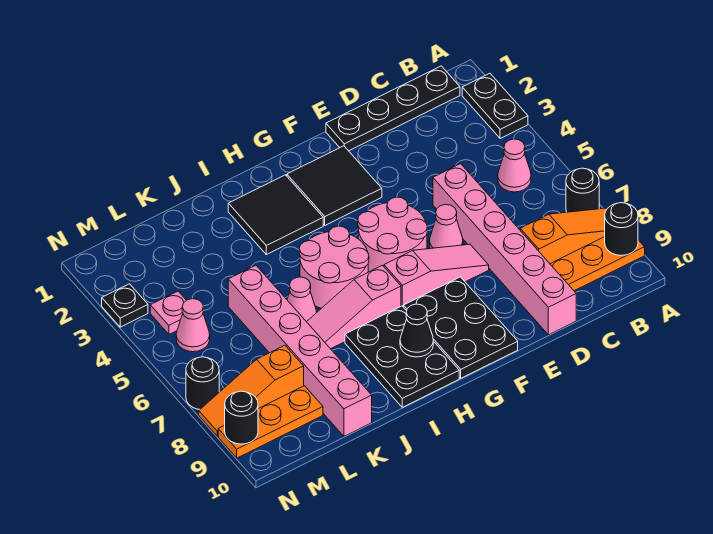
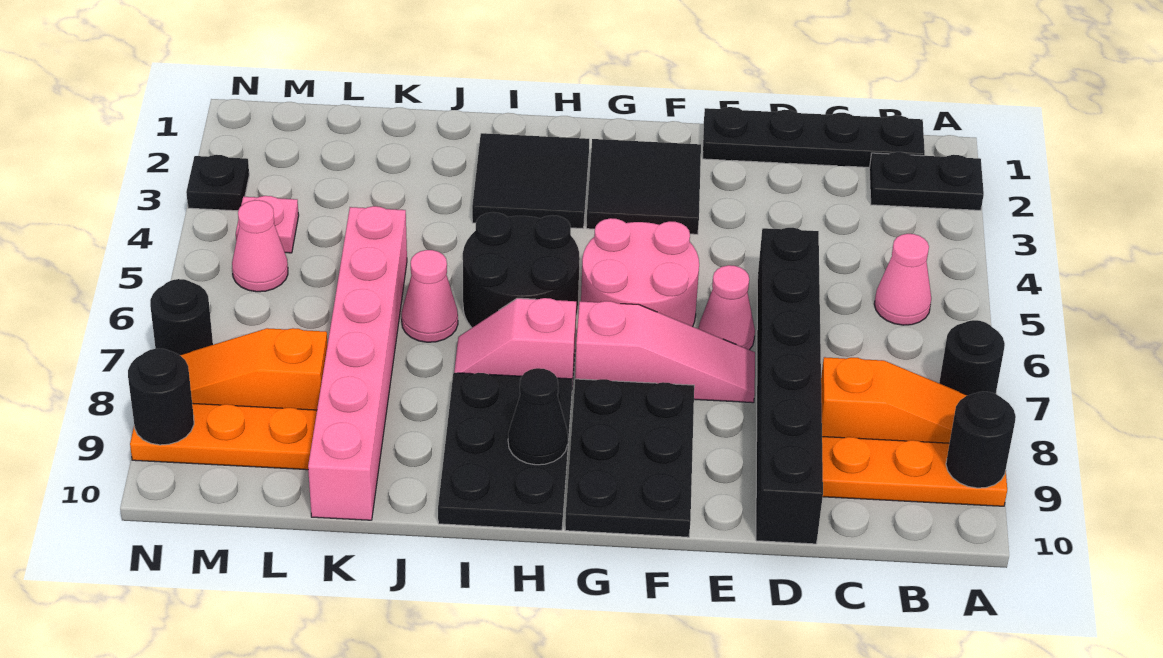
black 1x2 plate [462,73,528,138] -> black 1x2 plate turned to [869,152,984,210]
pink 1x6 brick [433,164,576,335] -> black 1x6 brick [756,228,823,544]
pink 2x2 round brick [299,226,369,308] -> black 2x2 round brick [463,212,580,328]
pink 1x3 slope [307,265,401,349] -> pink 1x2 slope [454,298,576,384]

